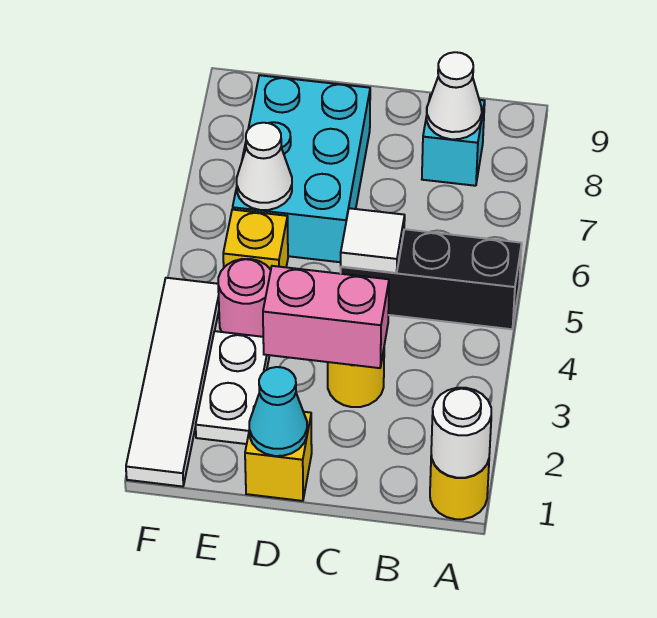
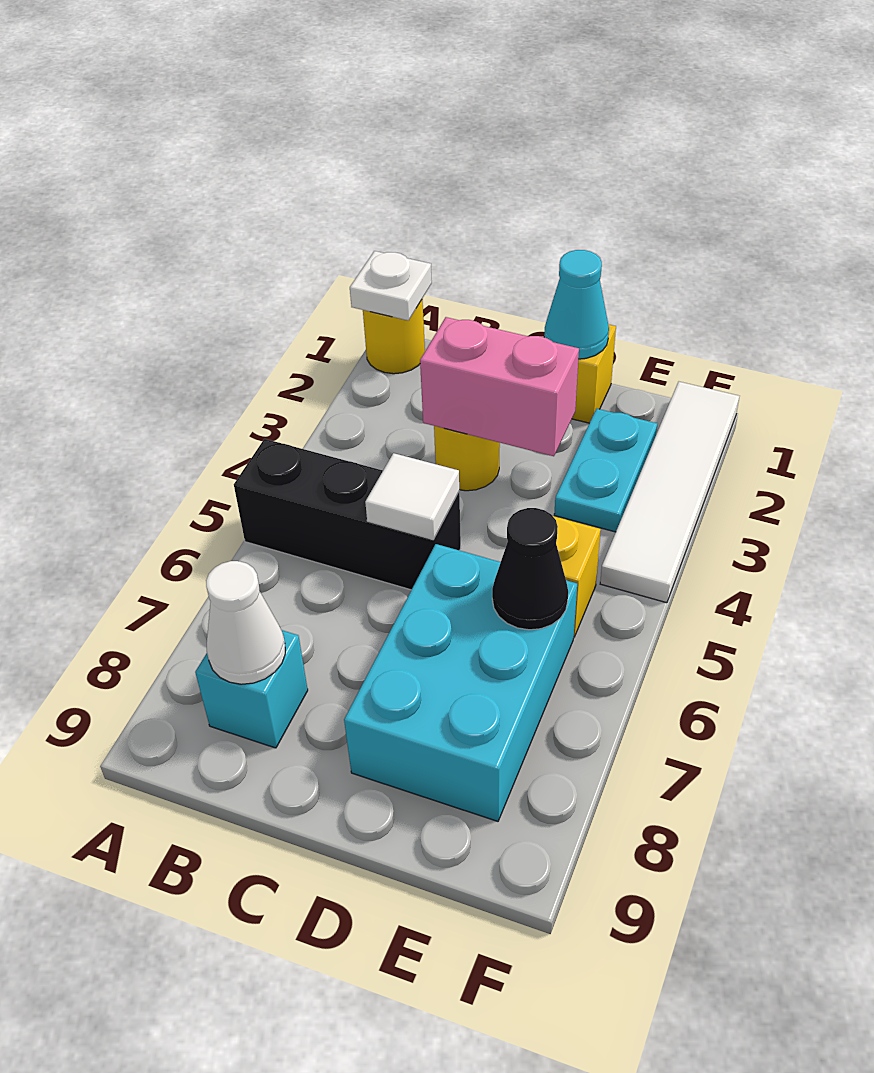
white 1x1 round brick [431,388,491,478] -> white 1x1 plate [350,251,432,320]
white 1x2 plate [196,331,270,444] -> cyan 1x2 plate [554,409,657,532]
pink 1x1 round brick [218,259,271,337] -> none
white 1x1 cone [237,123,292,210] -> black 1x1 cone [492,508,568,630]

